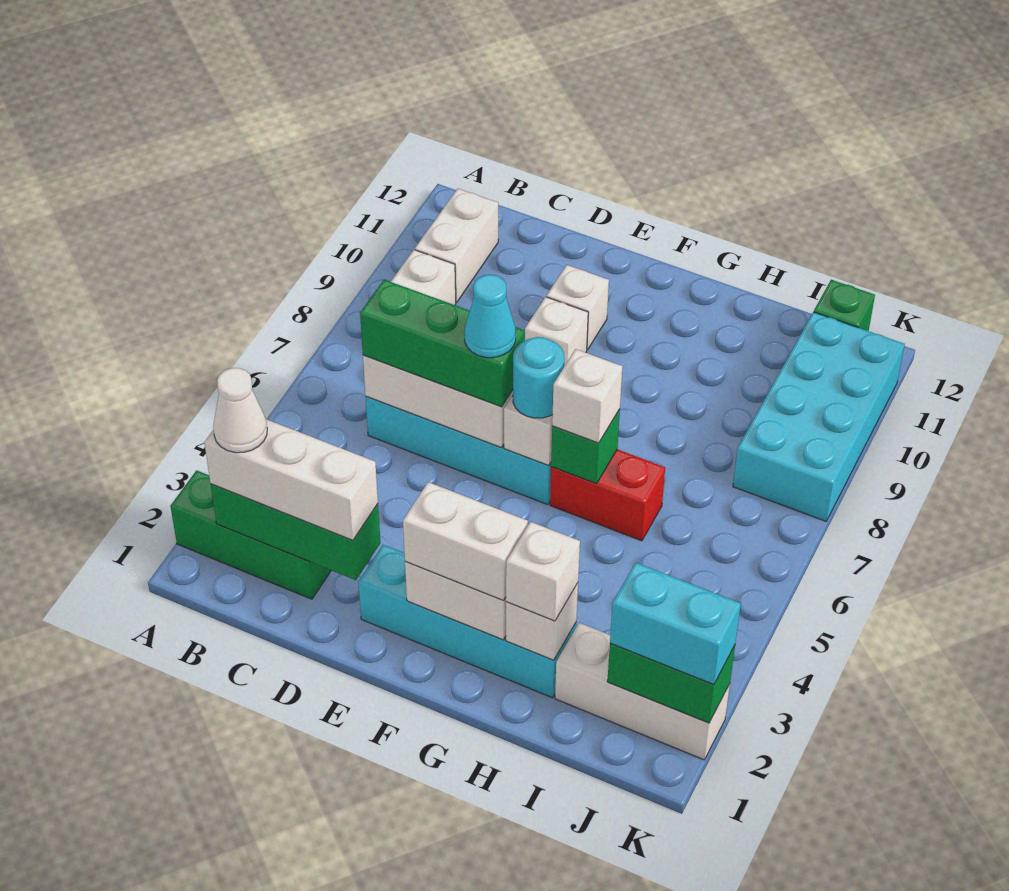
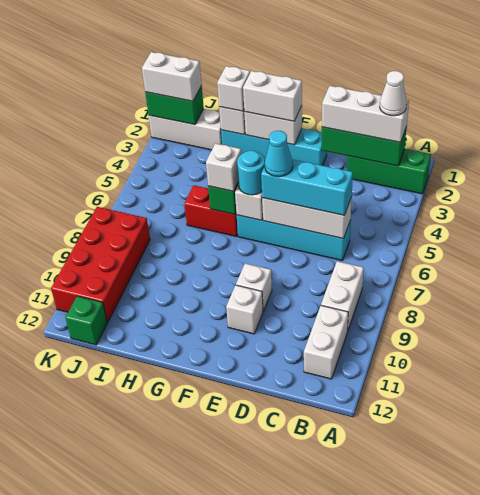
green 1x3 brick [360,279,524,407] -> cyan 1x3 brick [261,159,353,215]
cyan 1x2 brick [610,563,741,684] -> white 1x2 brick [142,52,202,101]
cyan 2x4 brick [733,312,905,521] -> red 2x4 brick [51,207,150,322]

